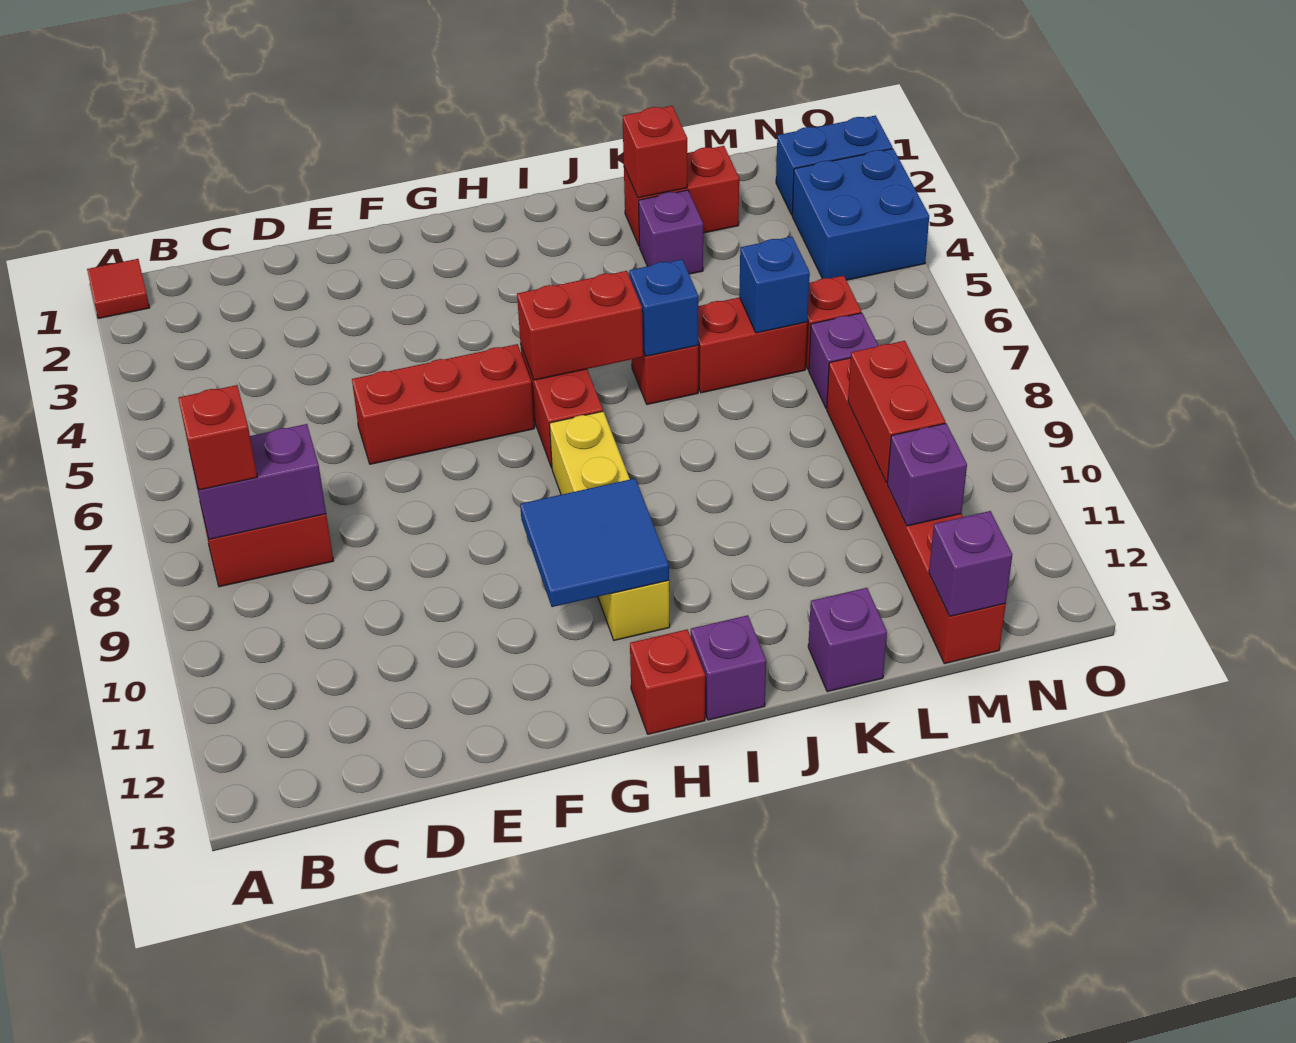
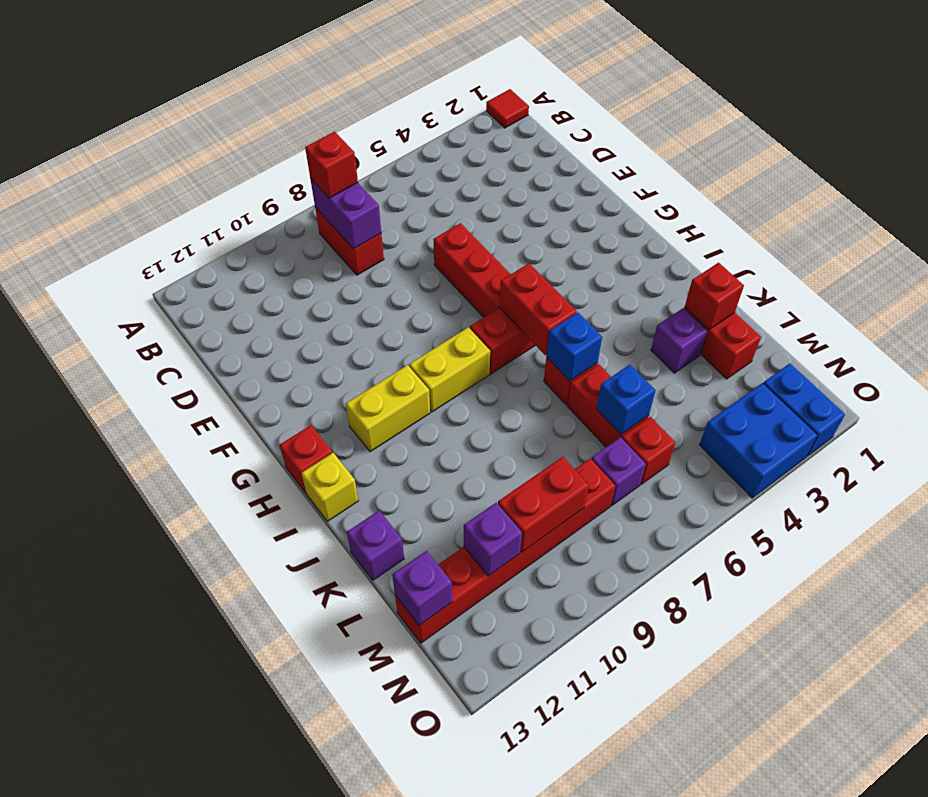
blue 2x2 tile [520,478,669,607] -> none
purple 1x1 brick [691,615,766,720] -> yellow 1x1 brick [301,453,359,521]

